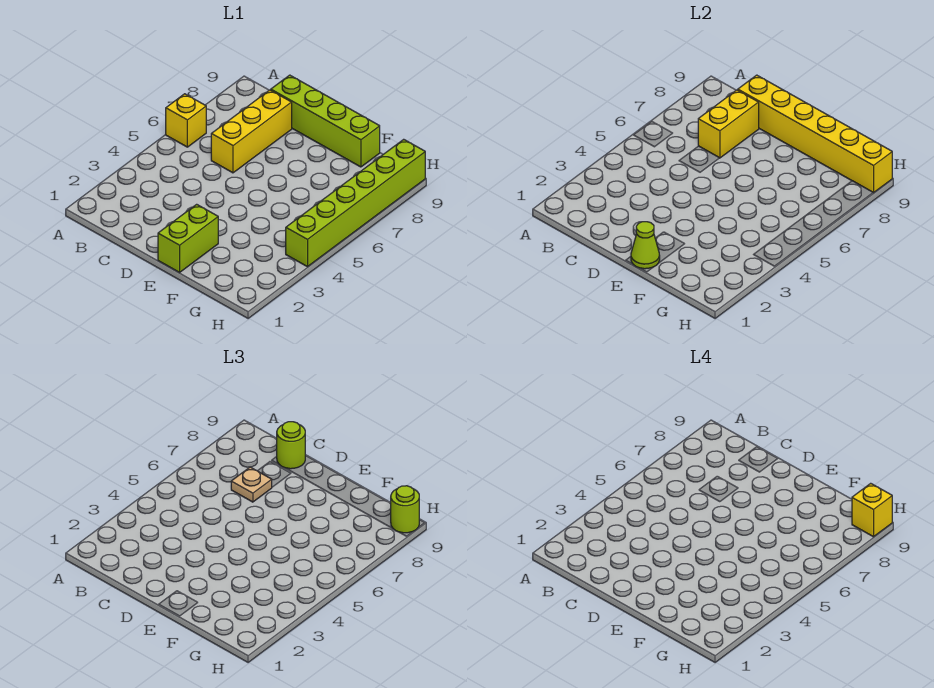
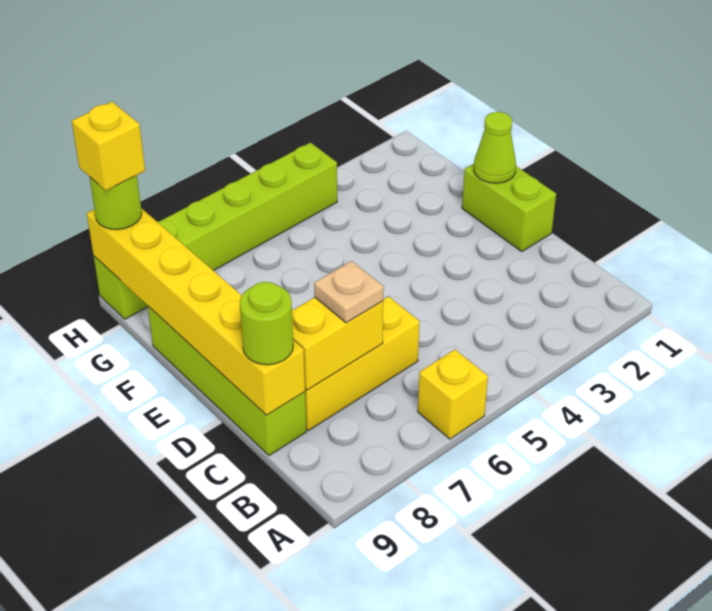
lime 1x2 brick [158,204,218,272] -> lime 1x2 brick turned to [462,164,556,252]

